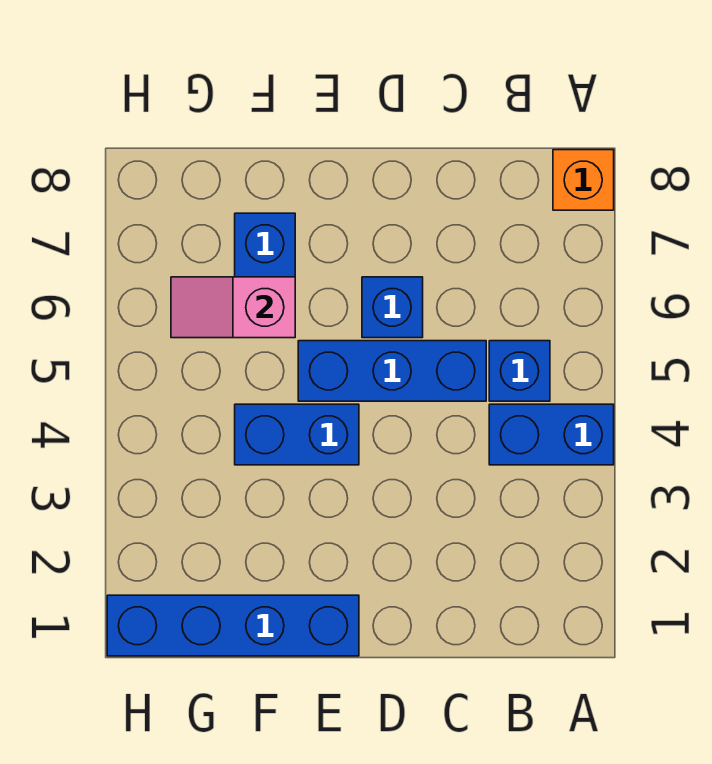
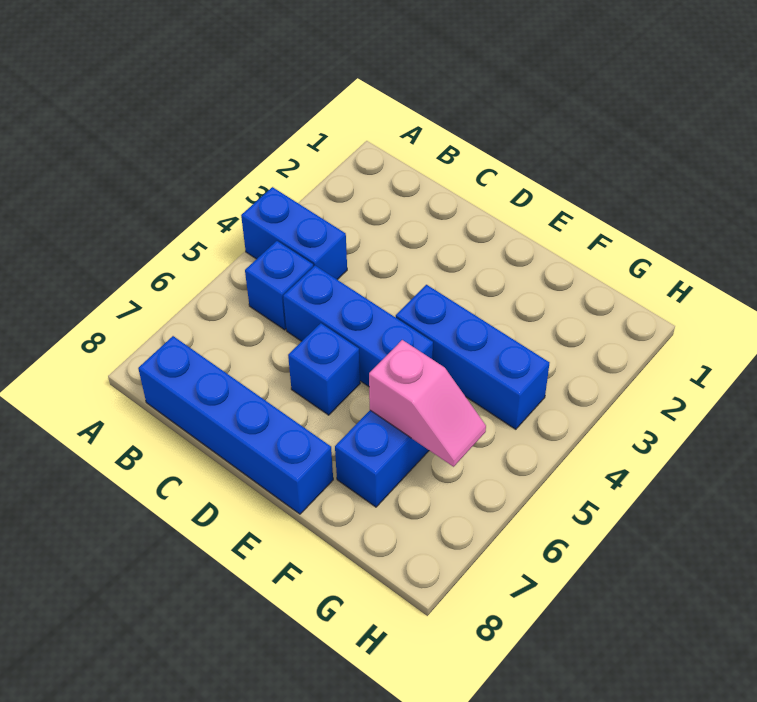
orange 1x1 brick [553,150,614,210] -> none
blue 1x4 brick [107,595,359,656] -> blue 1x4 brick moved to [138,336,333,514]
blue 1x2 brick [235,404,359,465] -> blue 1x3 brick [396,285,550,429]

